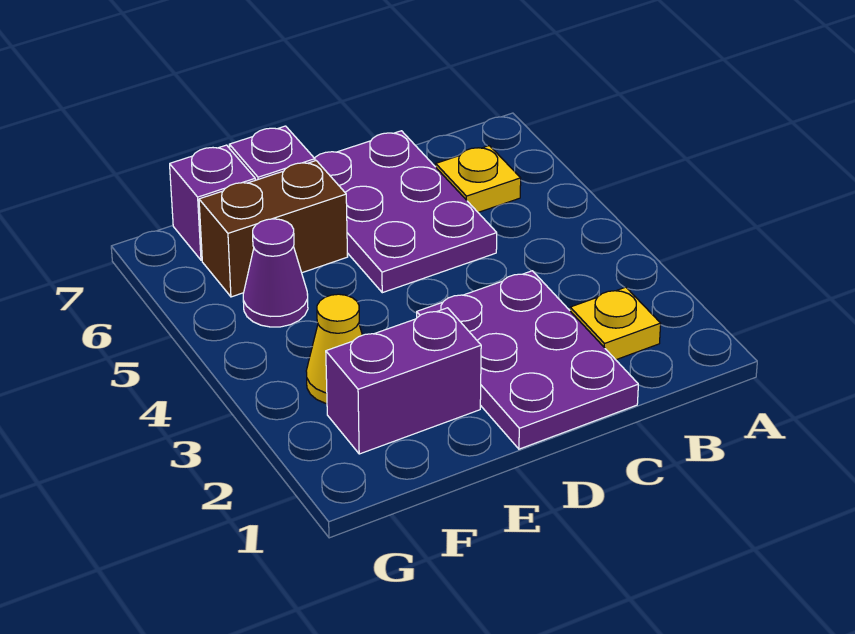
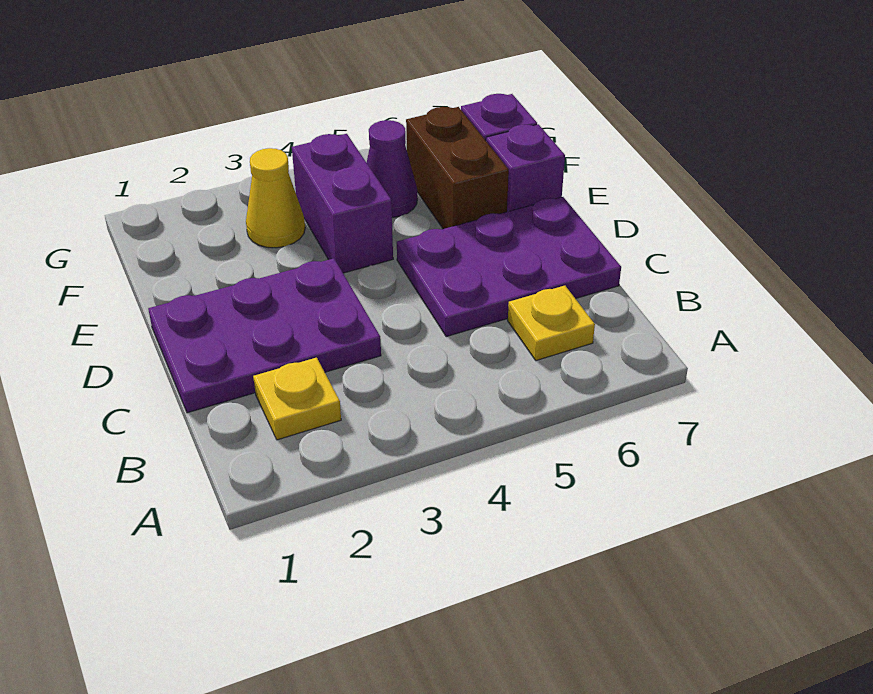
purple 1x2 brick [326,308,481,454] -> purple 1x2 brick moved to [292,134,393,273]

